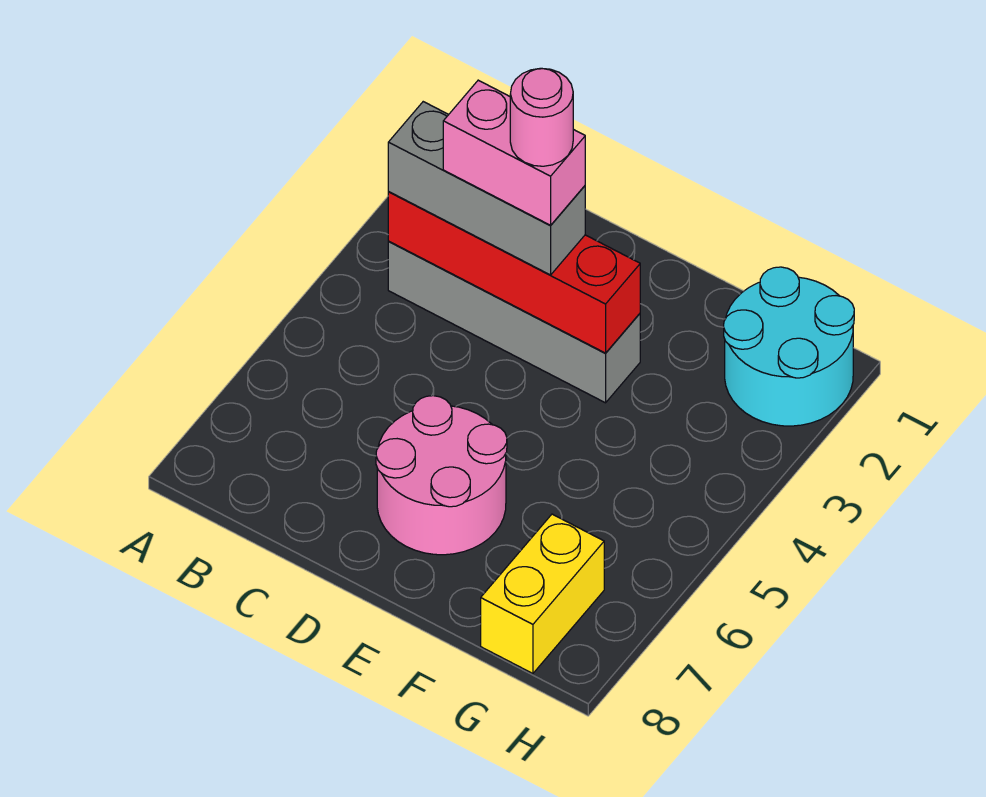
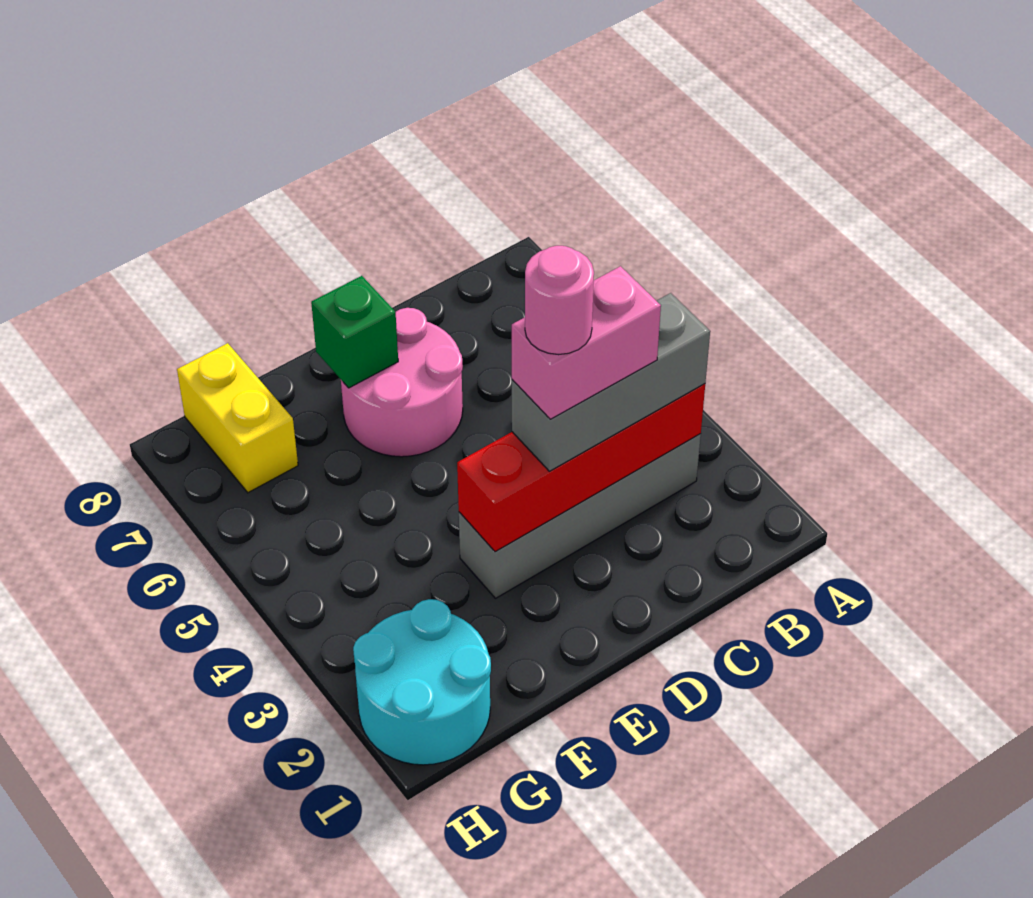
none -> green 1x1 brick [311,276,398,388]

